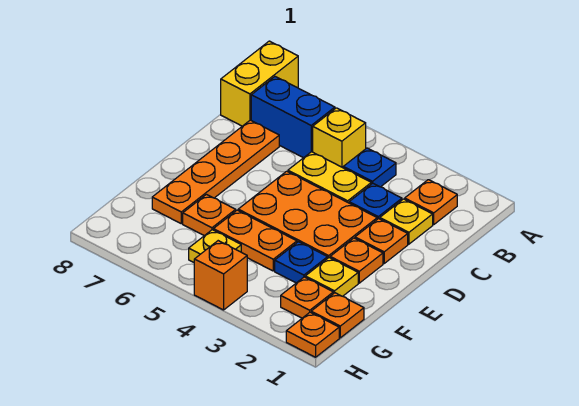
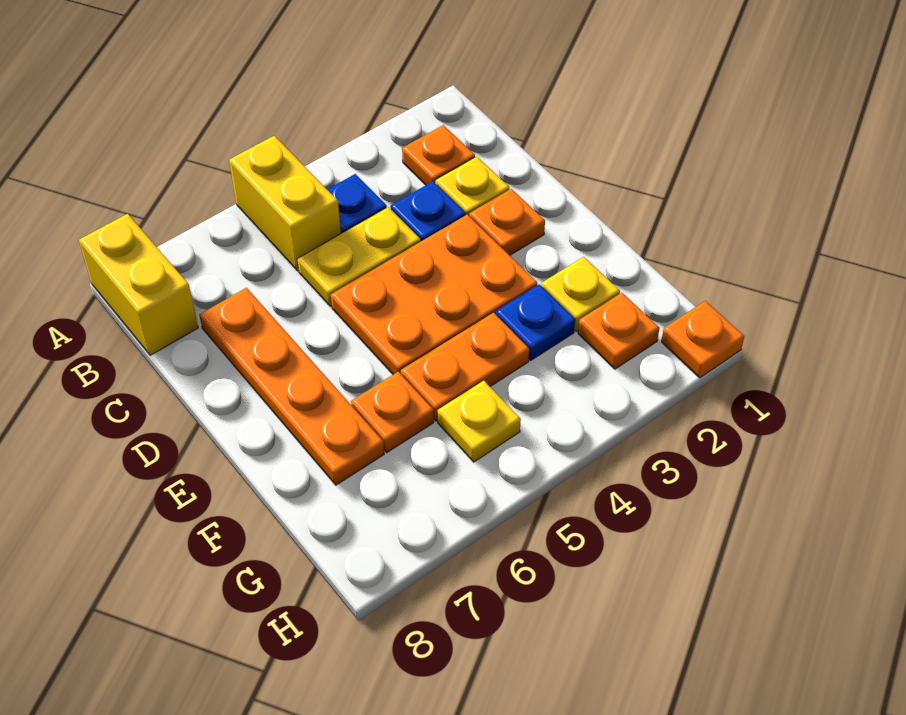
yellow 1x1 brick [313,108,366,168] -> yellow 1x2 brick [229,136,341,271]
blue 1x2 brick [251,77,335,158] -> none
orange 1x1 plate [330,238,383,283] -> none
orange 1x1 plate [311,293,364,338] -> none
orange 1x1 brick [194,241,247,310] -> none

